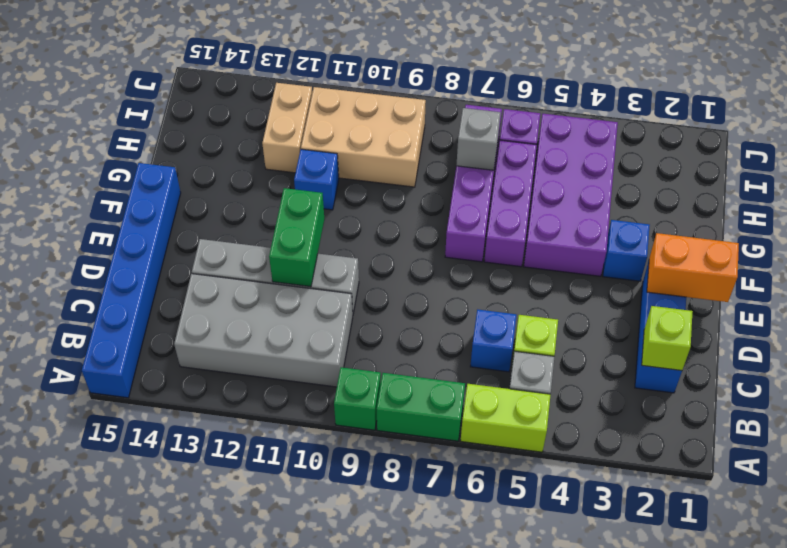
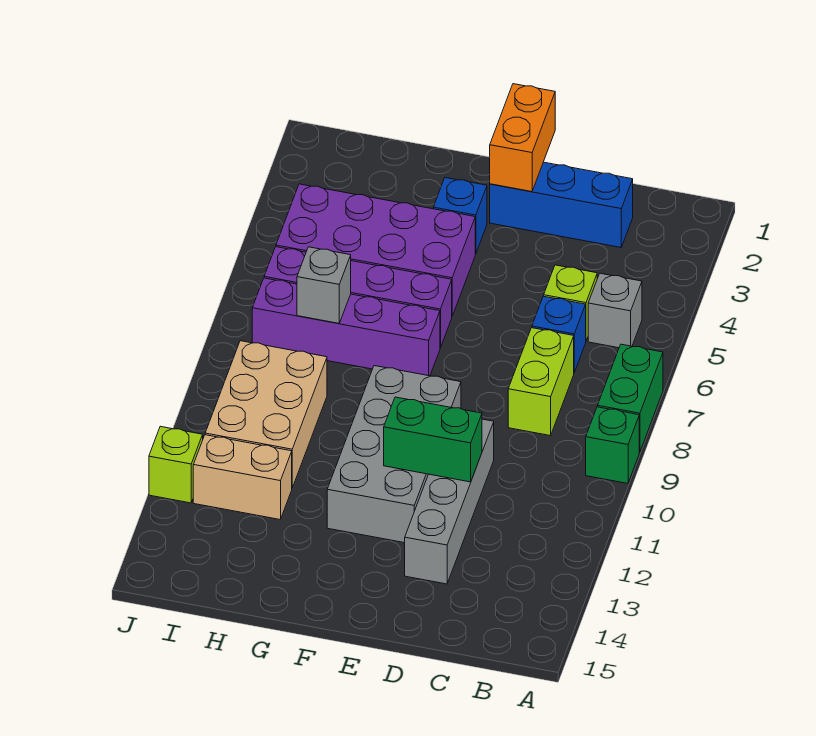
lime 1x2 brick [461,384,551,452] -> lime 1x2 brick moved to [508,328,574,436]
blue 1x6 brick [82,163,181,398] -> none
grey 2x4 brick [174,274,353,387] -> grey 2x4 brick moved to [327,366,461,543]
lime 1x1 brick [642,306,693,371] -> lime 1x1 brick moved to [149,426,203,503]
blue 1x1 brick [294,149,339,210] -> none

